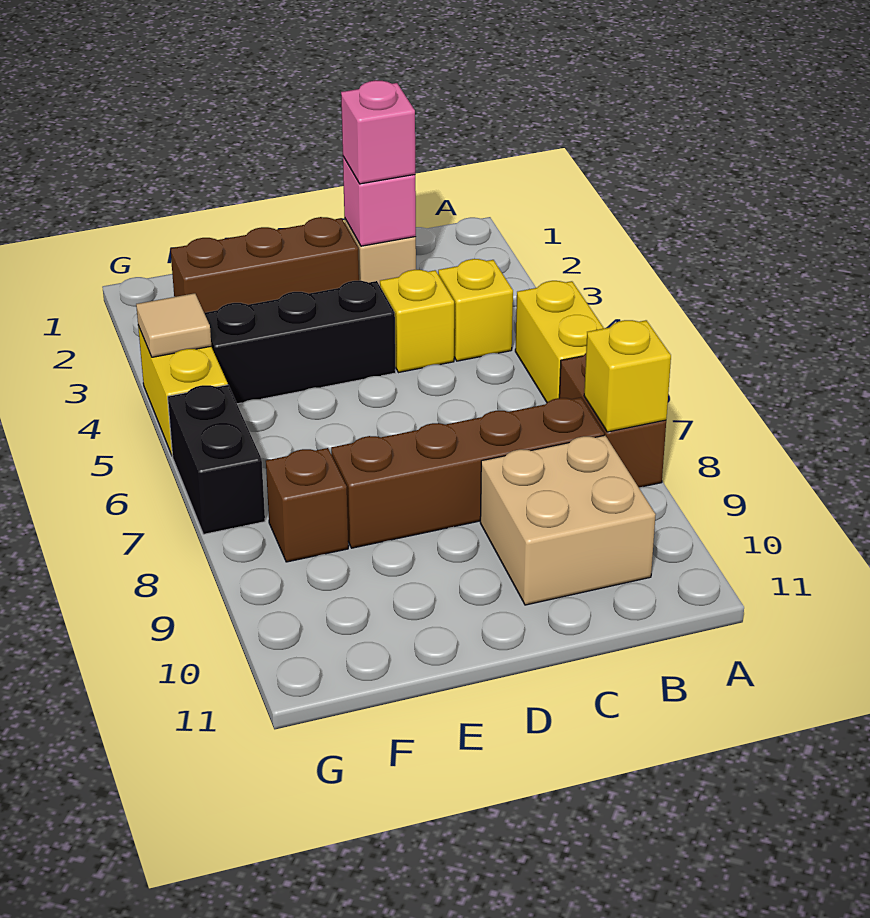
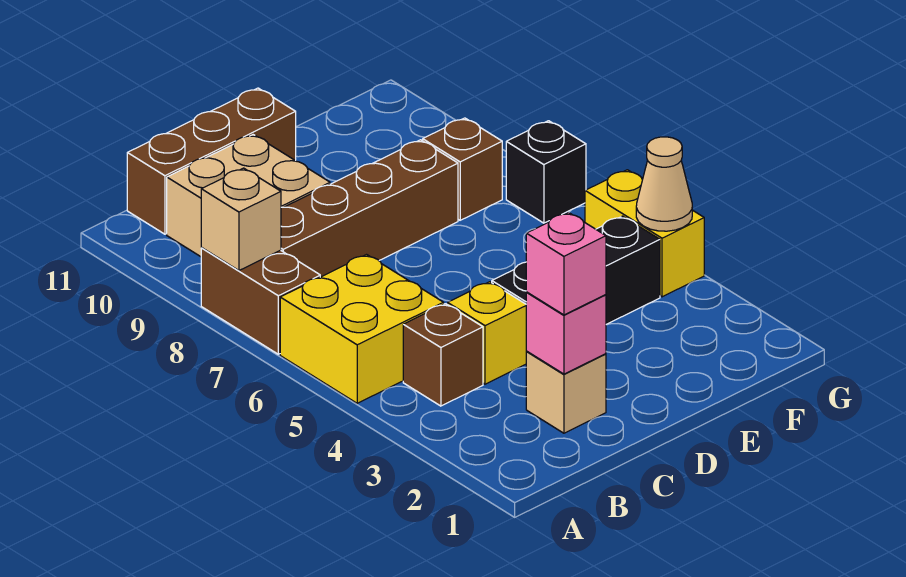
yellow 1x2 brick [515,281,604,402] -> yellow 2x2 brick [280,255,444,403]
yellow 1x1 brick [584,320,671,432] -> tan 1x1 brick [201,168,281,270]
yellow 1x1 brick [438,259,513,361] -> brown 1x1 brick [403,304,483,406]
brown 1x3 brick [170,217,359,313] -> brown 1x3 brick moved to [127,88,296,234]
tan 1x1 tile [136,293,211,357] -> tan 1x1 cone [636,137,692,231]
black 1x2 brick [168,385,265,534] -> black 1x1 brick [506,121,586,223]

